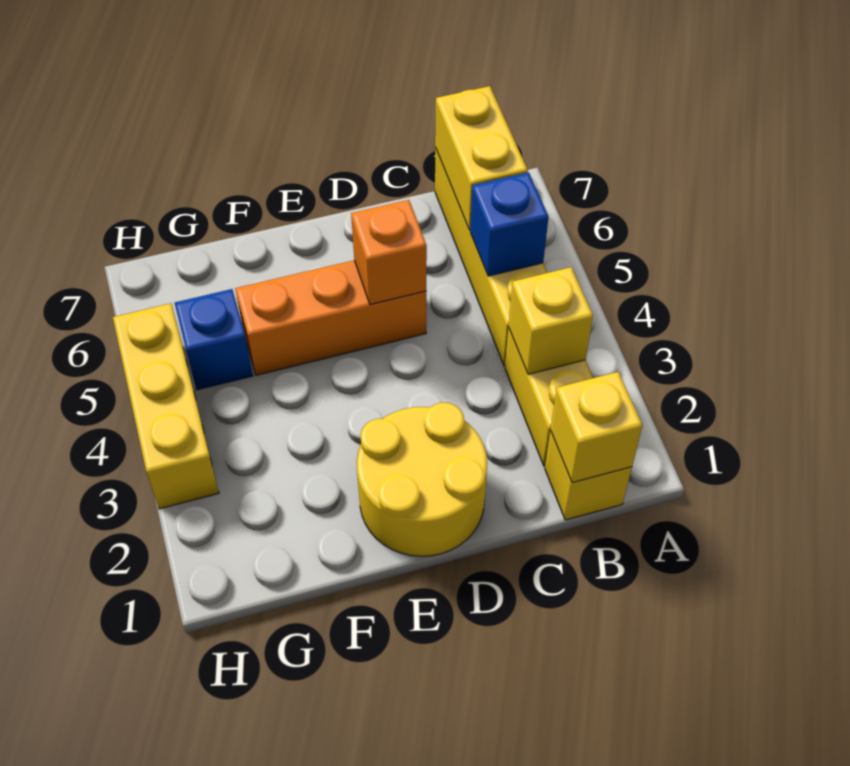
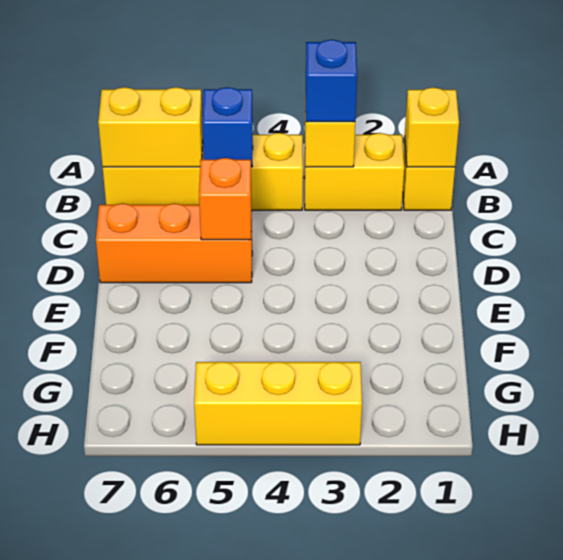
yellow 2x2 round brick [357,403,487,556] -> none
orange 1x3 brick [235,260,426,375] -> orange 1x3 brick turned to [96,203,252,283]
blue 1x1 brick [175,289,253,390] -> blue 1x1 brick moved to [306,40,357,122]

